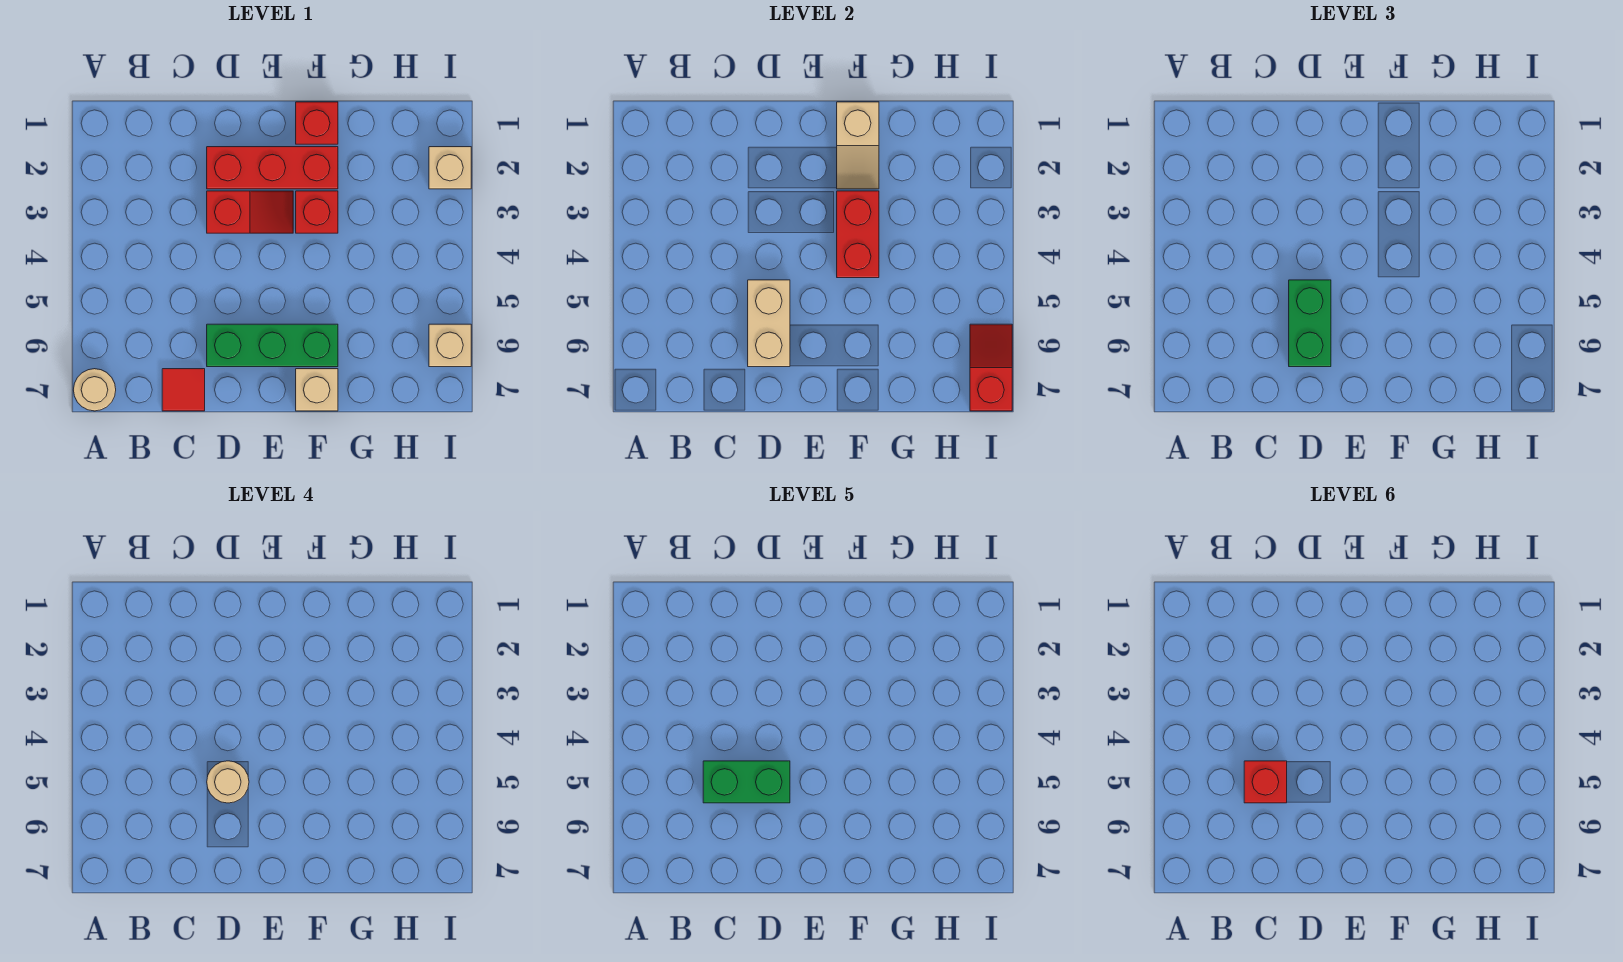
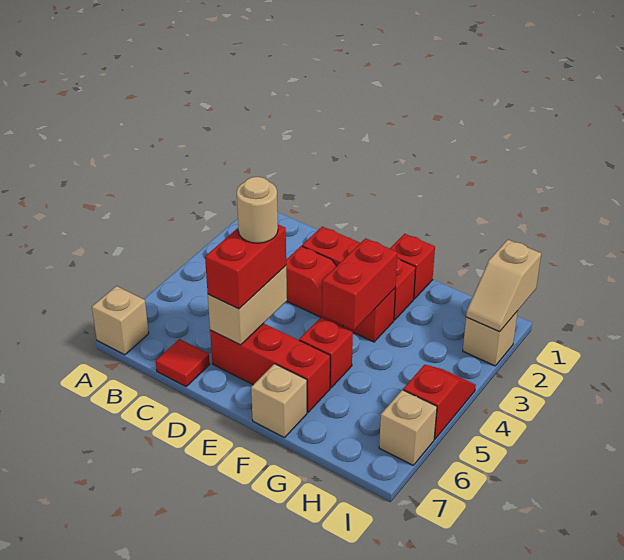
tan 1x1 round brick [74,369,116,411] -> tan 1x1 brick [92,286,149,355]
green 1x2 brick [703,761,790,803] -> none
red 1x1 brick [1244,761,1287,803] -> red 1x1 brick moved to [299,317,353,388]
green 1x2 brick [1289,280,1331,367] -> red 1x2 brick [205,225,286,309]
green 1x3 brick [207,324,338,367] -> red 1x3 brick [210,323,330,412]
tan 1x2 slope [837,102,879,189] -> tan 1x2 slope moved to [466,240,541,332]
red 1x2 slope [970,324,1012,411] -> red 1x2 slope moved to [403,365,476,439]

